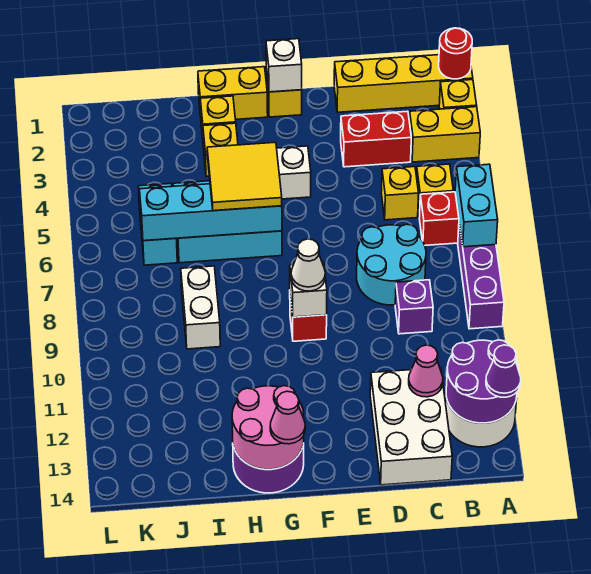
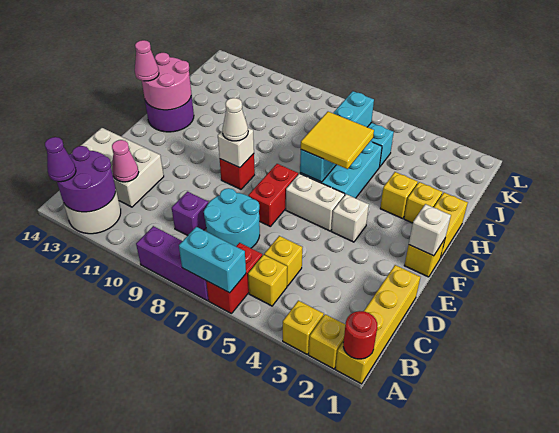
yellow 1x2 brick [409,107,480,162] -> yellow 1x1 brick [283,301,324,354]
red 1x2 brick [341,111,411,167] -> red 1x2 brick moved to [248,164,298,226]
white 1x2 brick [181,266,220,349] -> white 1x2 brick moved to [286,174,345,231]

